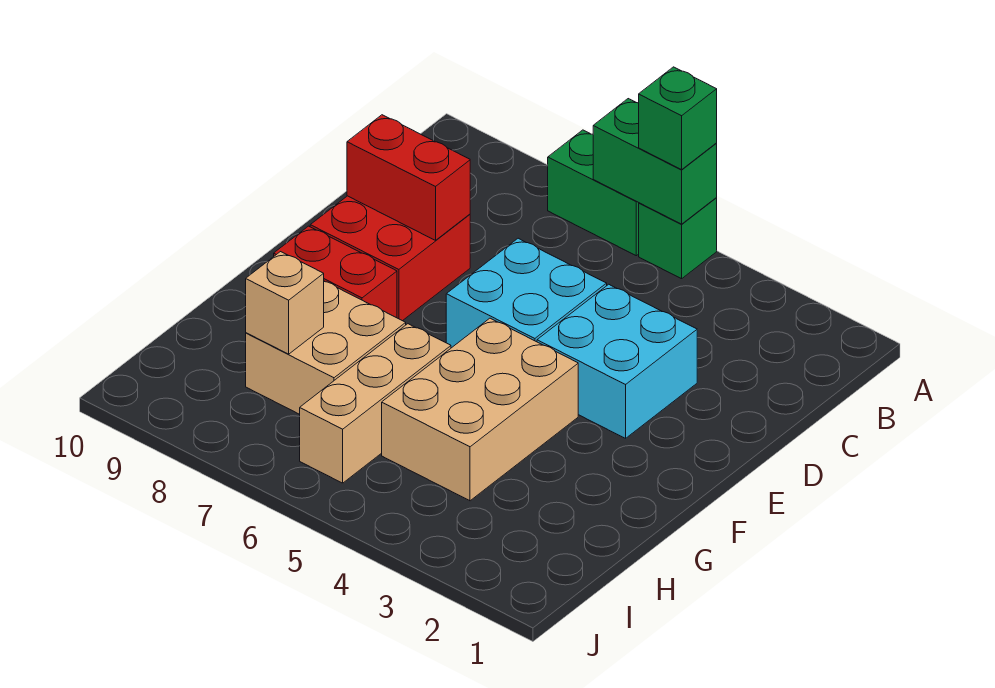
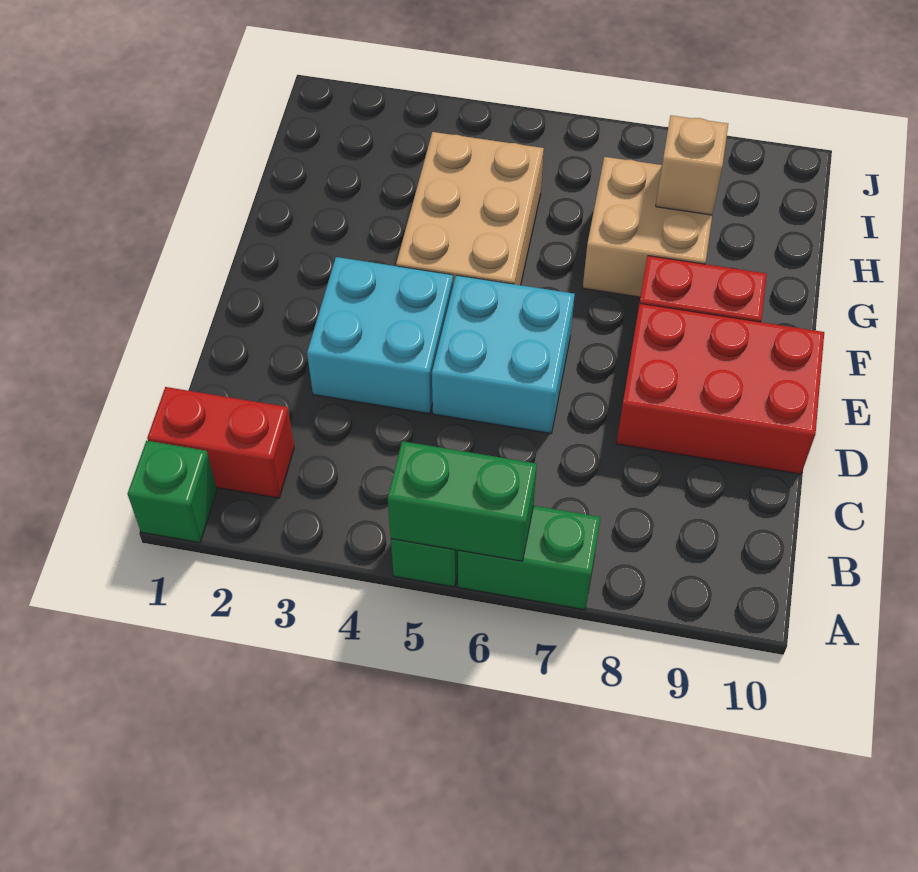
green 1x1 brick [639,67,717,170] -> green 1x1 brick moved to [127,441,217,543]
red 2x2 brick [310,196,470,321] -> red 2x3 brick [616,304,824,474]
red 1x2 brick [347,115,470,240] -> red 1x2 brick moved to [147,387,294,498]
tan 1x3 brick [300,324,451,483] -> none

